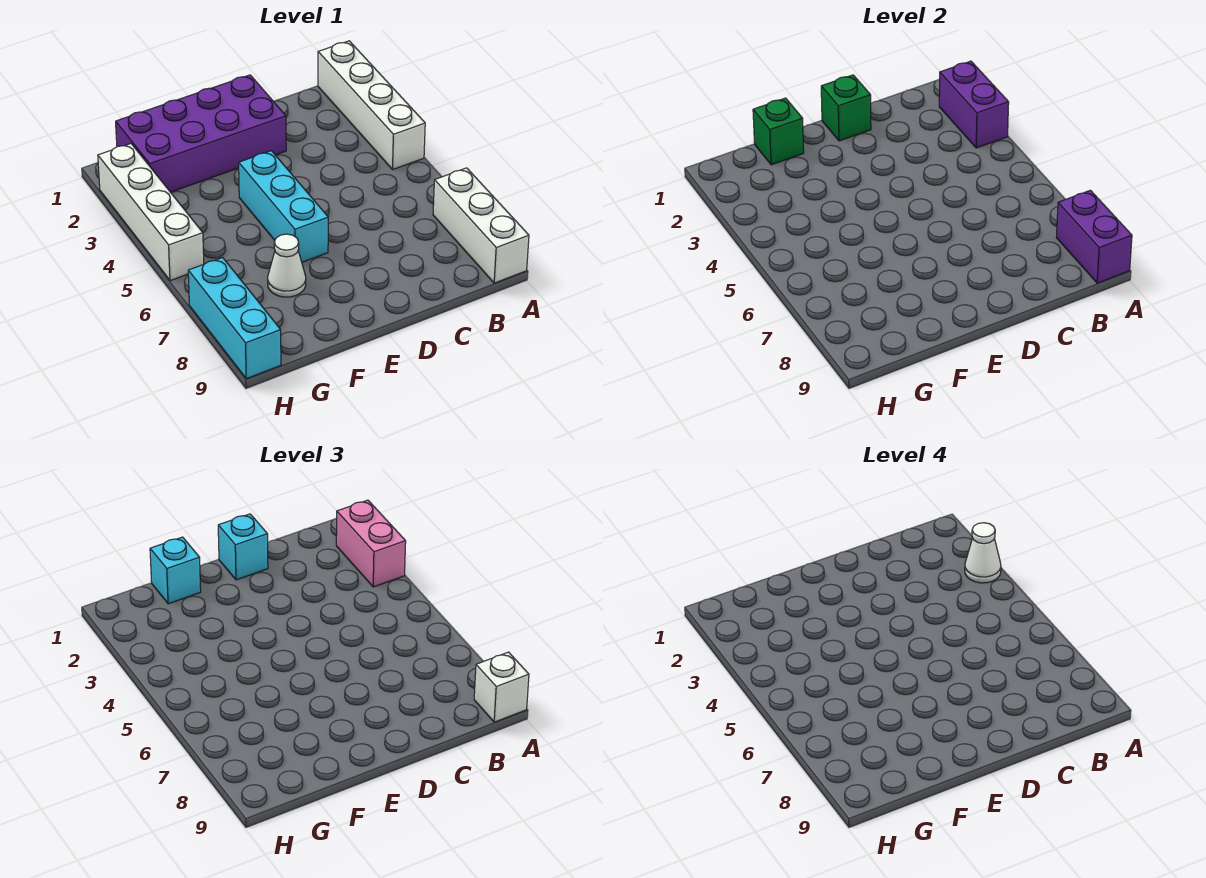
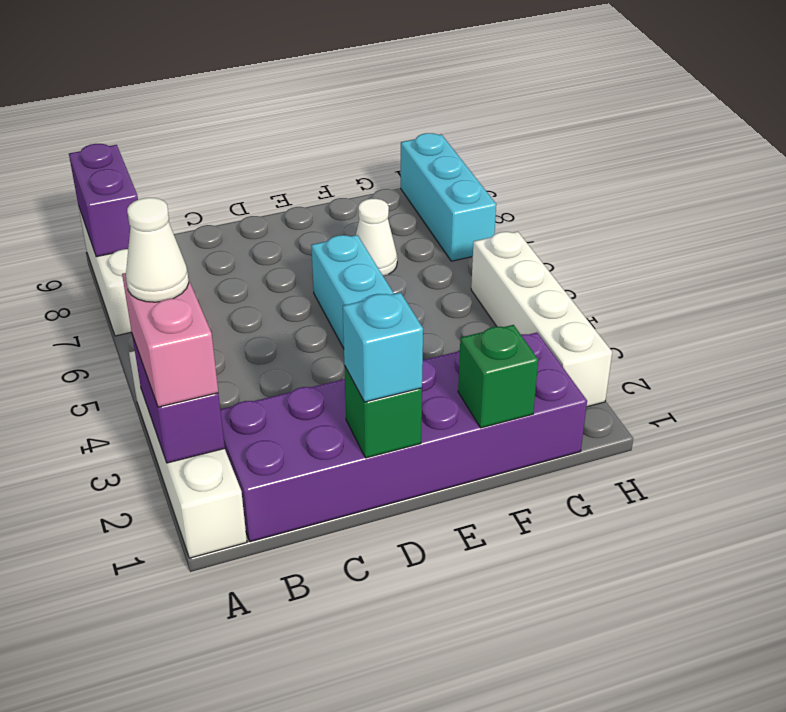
white 1x1 brick [474,652,529,722] -> none
purple 2x4 brick [116,75,286,192] -> purple 2x6 brick [220,332,587,542]
cyan 1x1 brick [150,537,201,604] -> none

